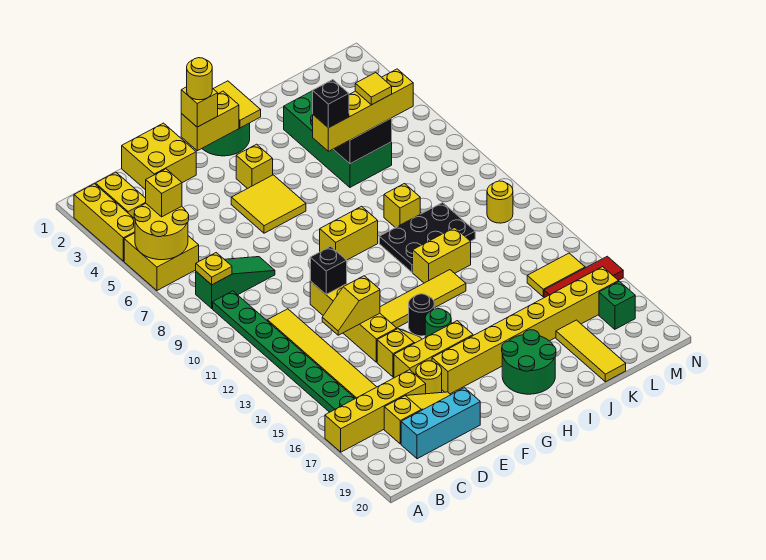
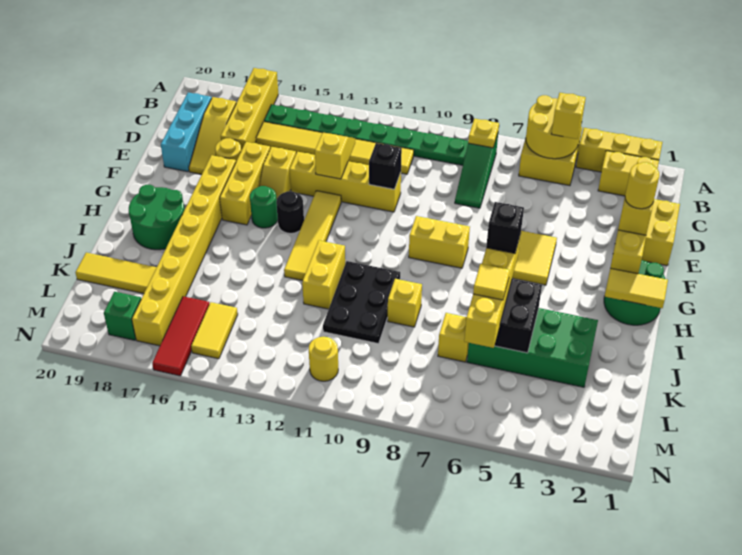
yellow 1x1 brick [236,144,273,189] -> yellow 1x1 brick moved to [438,313,469,362]
yellow 1x2 brick [320,206,378,260] -> yellow 1x2 brick turned to [409,216,470,268]

